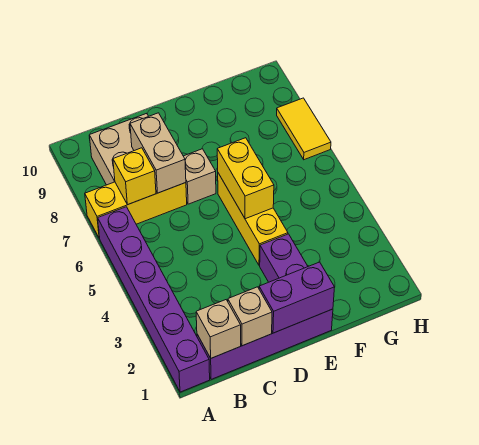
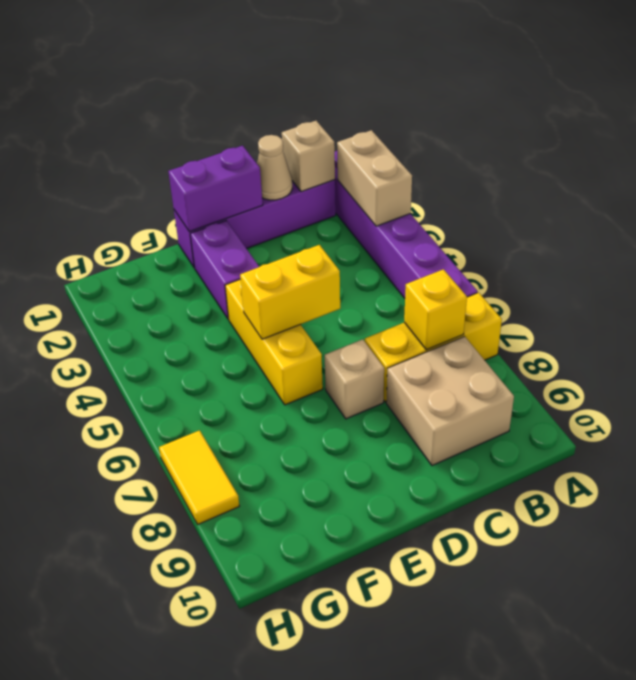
tan 1x1 brick [228,287,272,346] -> tan 1x1 cone [257,135,292,200]
tan 1x2 brick [130,113,186,193] -> tan 1x2 brick moved to [337,130,412,226]
yellow 1x2 brick [217,138,274,219] -> yellow 1x2 brick turned to [240,245,340,339]

